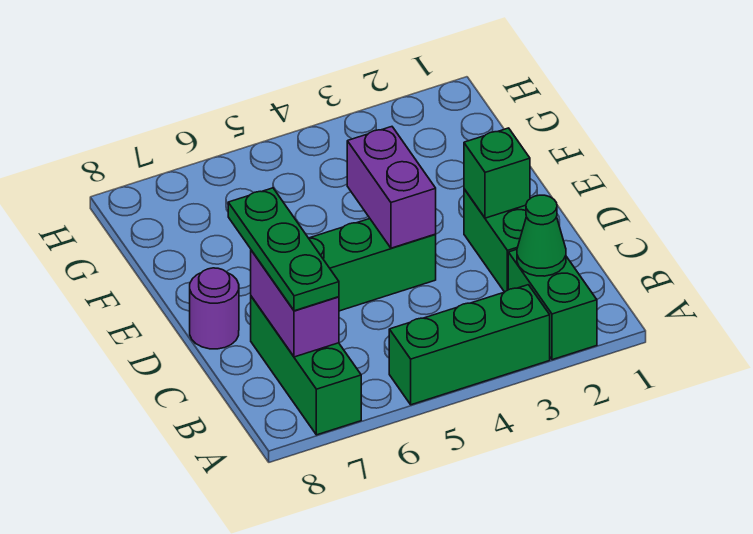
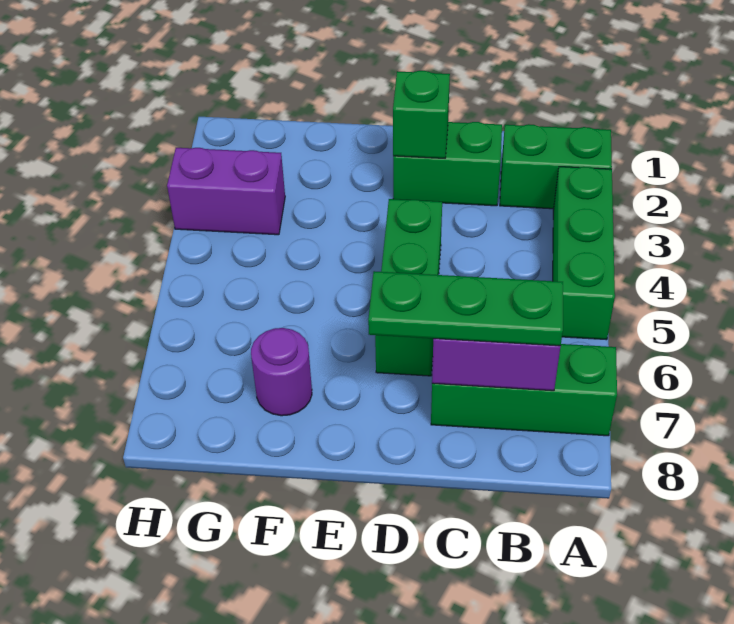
green 1x1 cone [517,195,566,276] -> none
purple 1x2 brick [347,127,436,248] -> purple 1x2 brick moved to [167,148,285,235]
purple 1x1 round brick [190,268,239,349] -> purple 1x1 round brick moved to [251,328,312,416]

